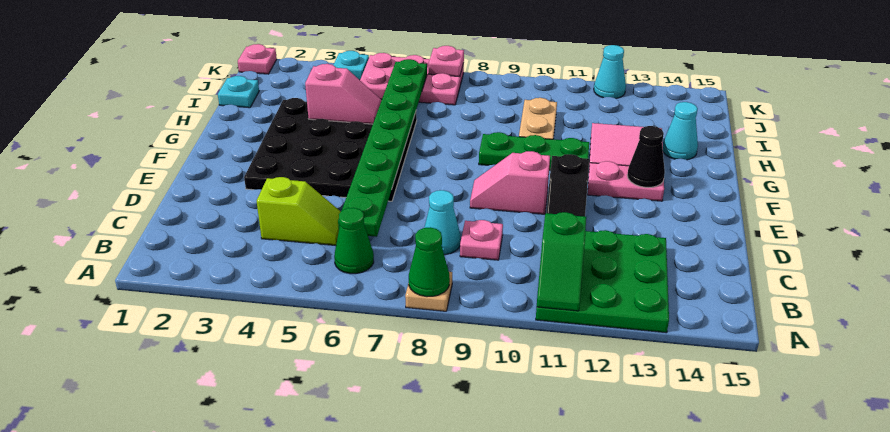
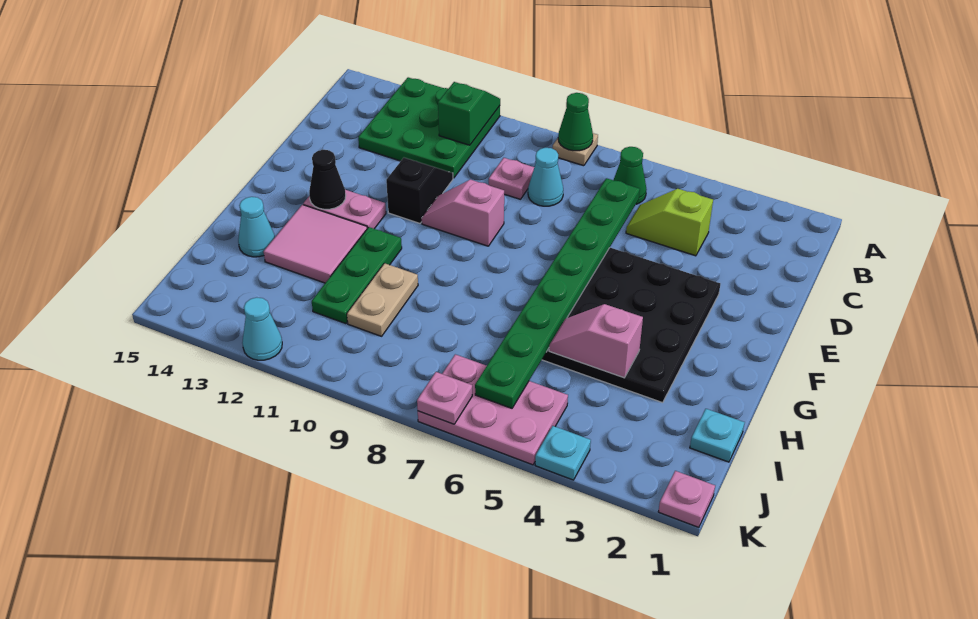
pink 1x2 slope [470,151,550,214] -> pink 1x2 slope turned to [422,180,504,246]
green 1x3 plate [479,132,589,170] -> green 1x3 plate turned to [312,227,402,324]

